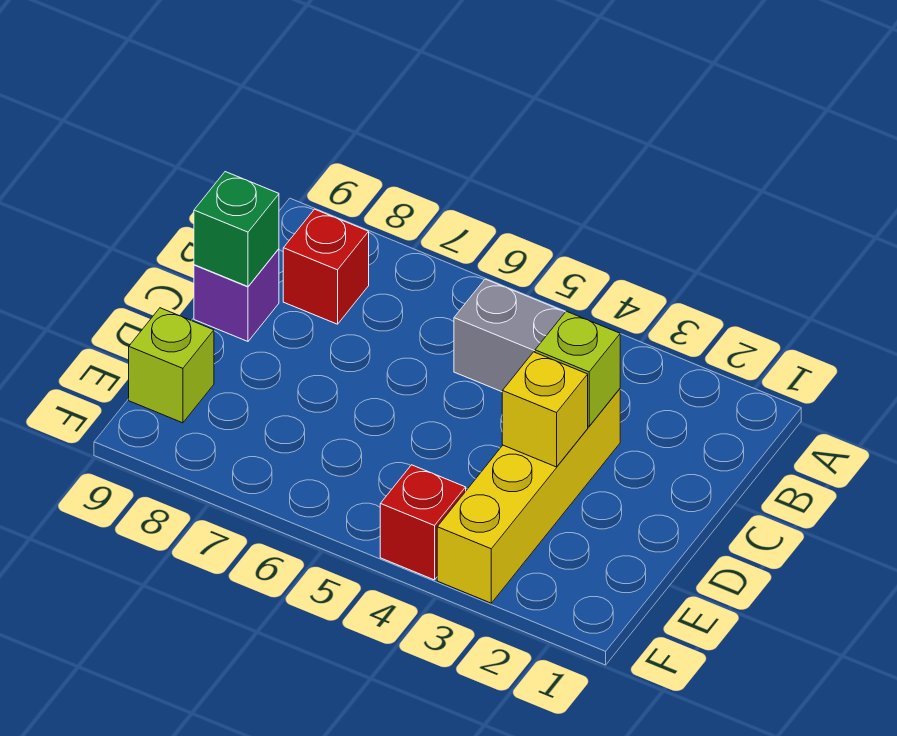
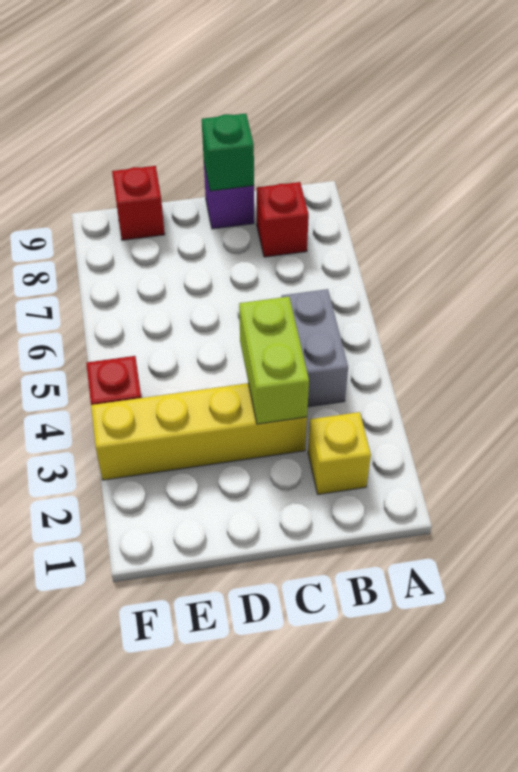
lime 1x1 brick [535,311,620,426] -> lime 1x2 brick [239,297,309,424]
yellow 1x1 brick [502,352,588,467] -> yellow 1x1 brick moved to [308,412,371,494]
lime 1x1 brick [129,308,214,423] -> red 1x1 brick [112,166,165,240]

